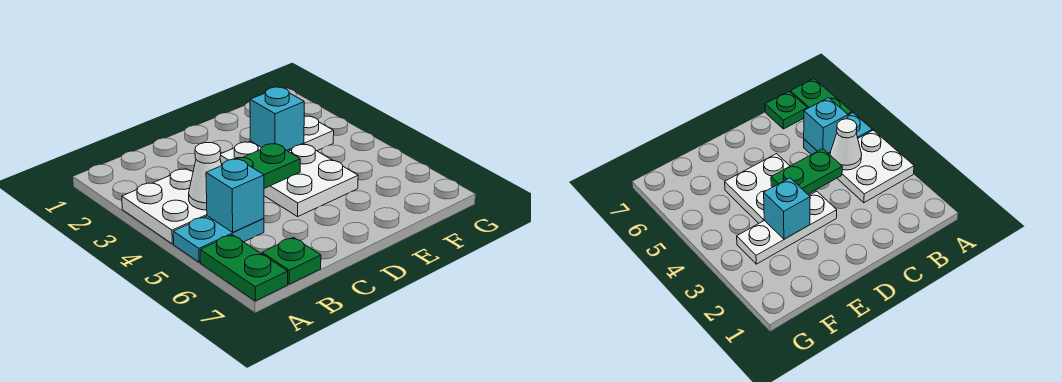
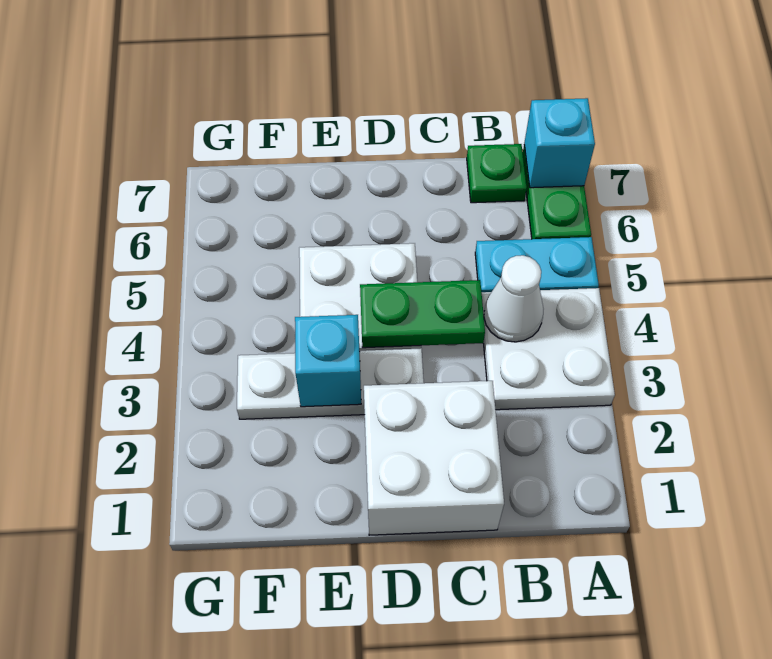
cyan 1x1 brick [206,159,264,232] -> cyan 1x1 brick moved to [524,98,595,188]
none -> white 2x2 brick [364,381,504,535]

